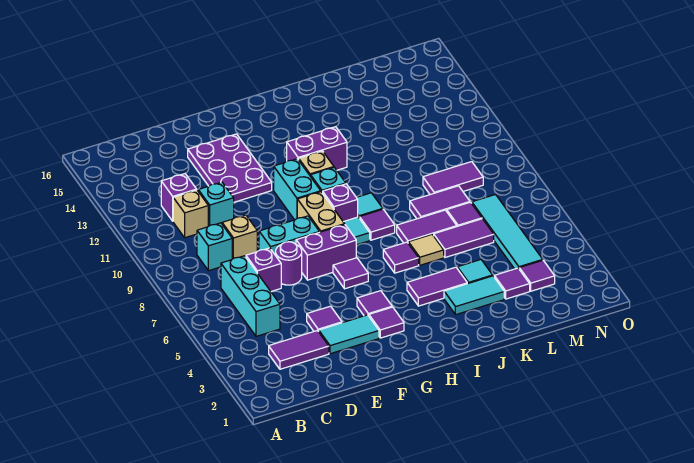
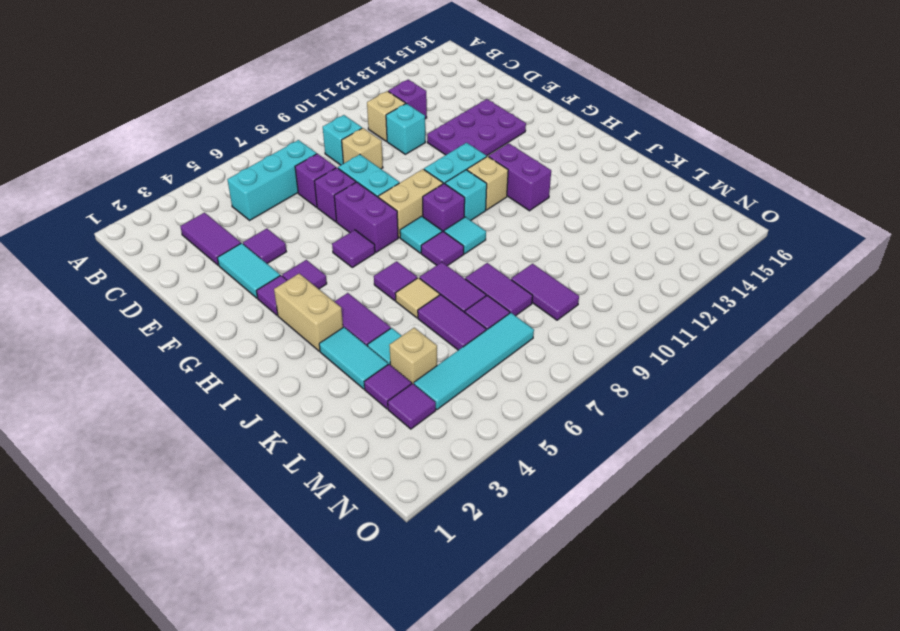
purple 1x1 round brick [276,242,302,285] -> purple 1x1 brick [314,168,356,222]
none -> tan 1x2 brick [274,274,343,351]
none -> tan 1x1 brick [389,328,437,384]

